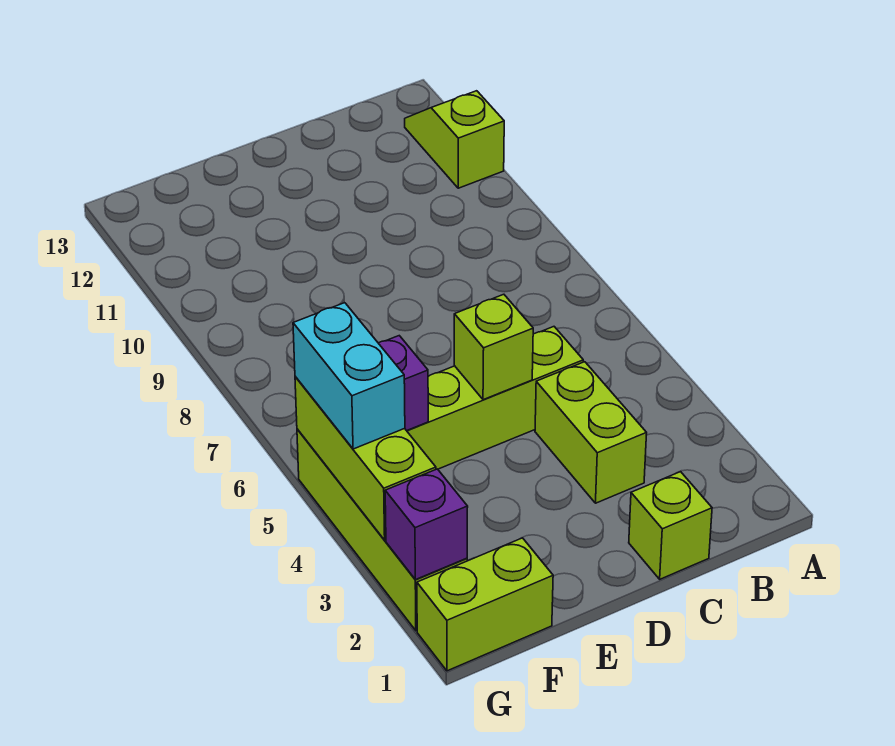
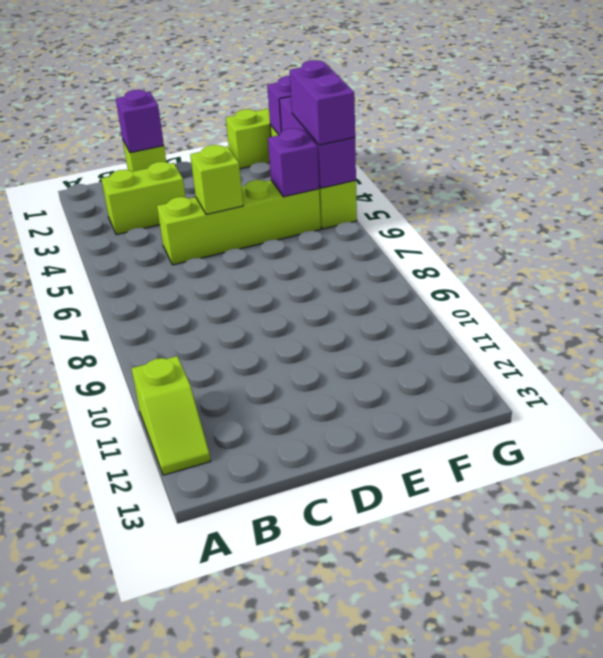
none -> purple 1x1 brick [116,90,164,153]
lime 1x2 brick [535,362,647,503] -> lime 1x2 brick turned to [101,162,185,235]
lime 1x3 brick [295,377,436,540] -> purple 1x3 brick [279,96,356,188]
cyan 1x2 brick [293,303,405,449] -> purple 1x2 brick [289,60,355,145]

